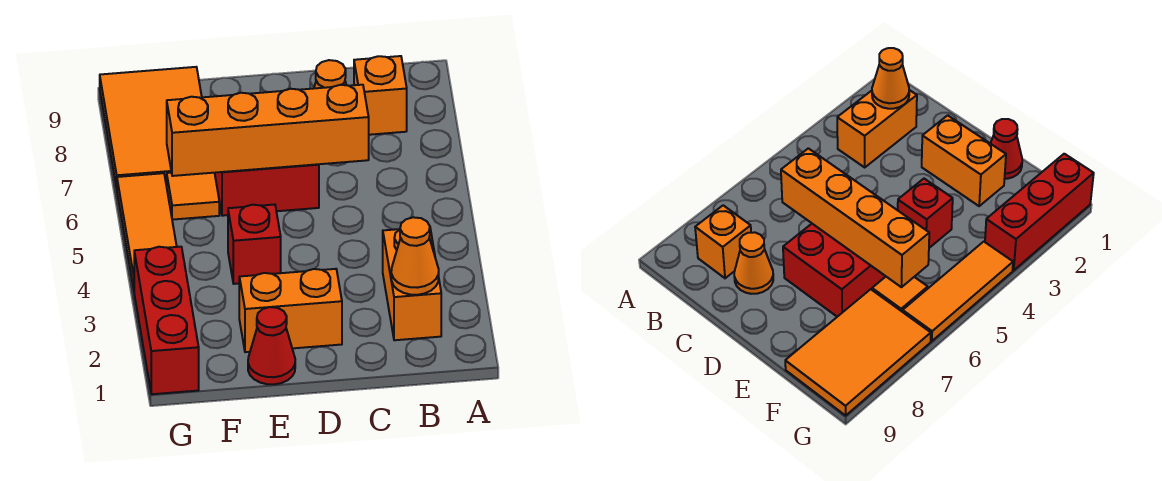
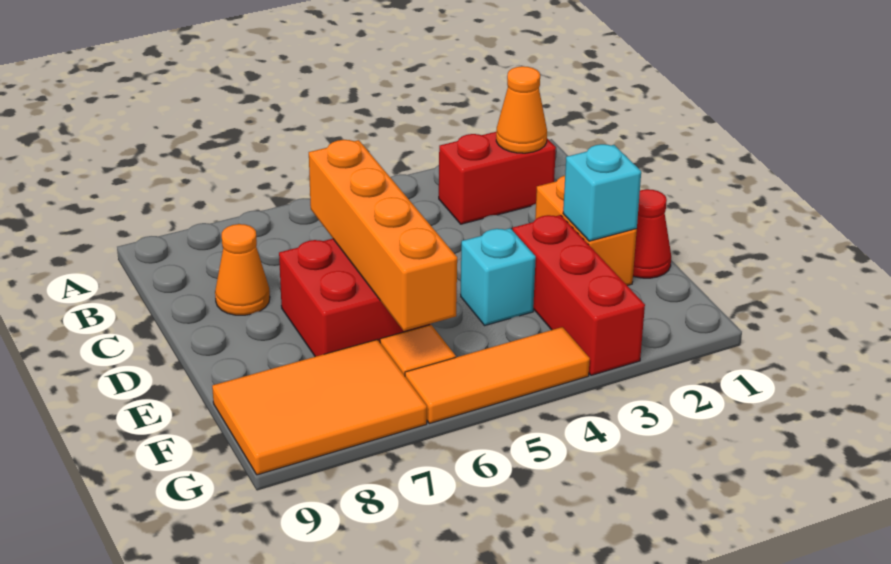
orange 1x2 brick [383,229,441,340] -> red 1x2 brick [439,132,556,224]
orange 1x1 brick [354,56,407,135] -> none
none -> cyan 1x1 brick [563,144,641,241]
red 1x1 brick [228,205,281,284] -> cyan 1x1 brick [461,228,536,325]
red 1x3 brick [134,247,199,394] -> red 1x3 brick turned to [513,215,645,375]

